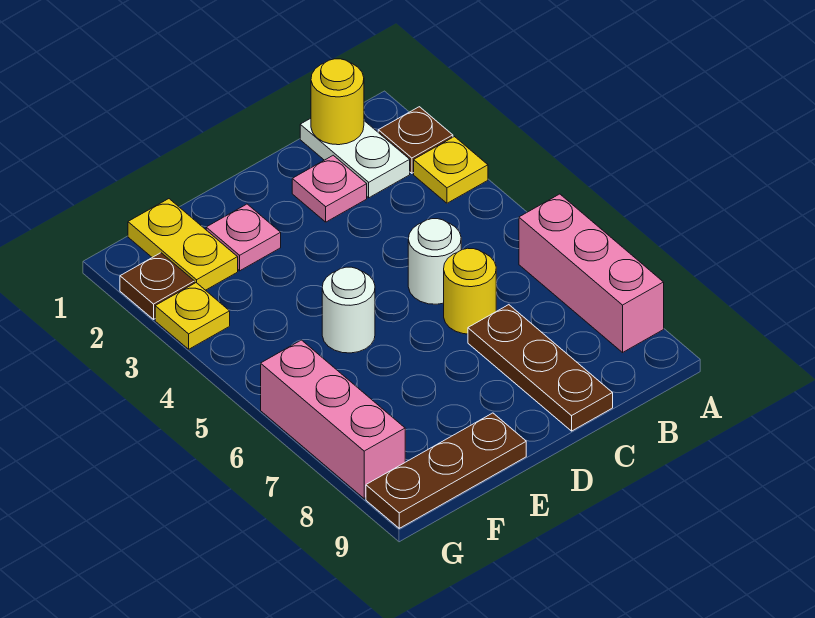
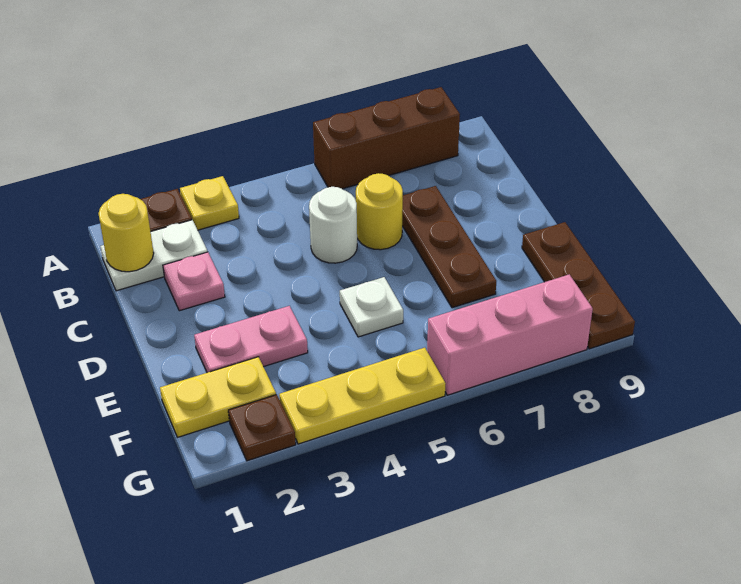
pink 1x3 brick [519,194,664,352] -> brown 1x3 brick [313,87,460,189]
brown 1x3 plate [468,305,613,431] -> brown 1x3 plate turned to [402,186,496,308]
pink 1x1 plate [206,204,281,271] -> pink 1x2 plate [194,306,308,373]
white 1x1 round brick [322,267,375,353] -> white 1x1 plate [340,277,403,337]
yellow 1x1 plate [155,283,230,349] -> yellow 1x3 plate [279,348,446,444]

